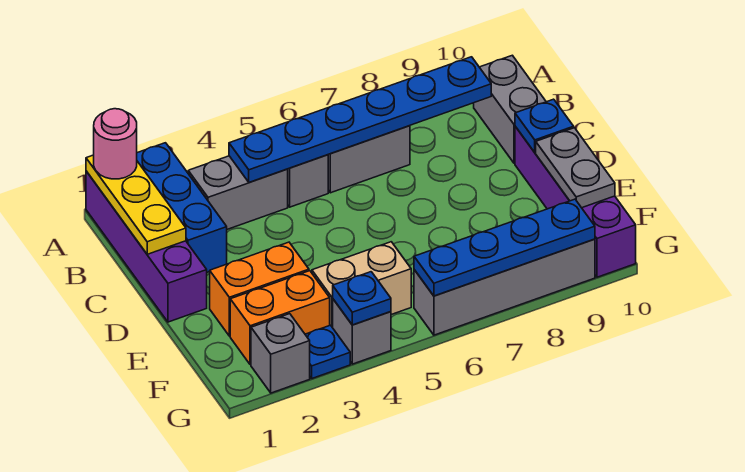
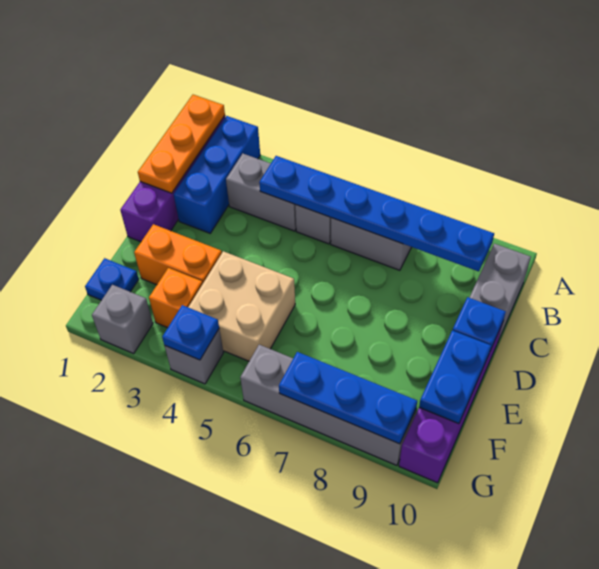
yellow 1x3 plate [86,155,186,254] -> orange 1x3 plate [138,95,225,193]
pink 1x1 round brick [94,109,137,179] -> none
grey 1x2 plate [536,128,615,208] -> blue 1x2 plate [419,330,491,424]
orange 1x2 brick [230,271,330,365] -> orange 1x1 brick [149,268,203,328]
tan 1x2 brick [312,242,411,328] -> tan 2x2 brick [188,251,295,361]
blue 1x1 plate [305,325,350,378] -> blue 1x1 plate moved to [85,258,139,300]
blue 1x4 plate [414,199,595,296] -> blue 1x3 plate [279,352,417,444]

